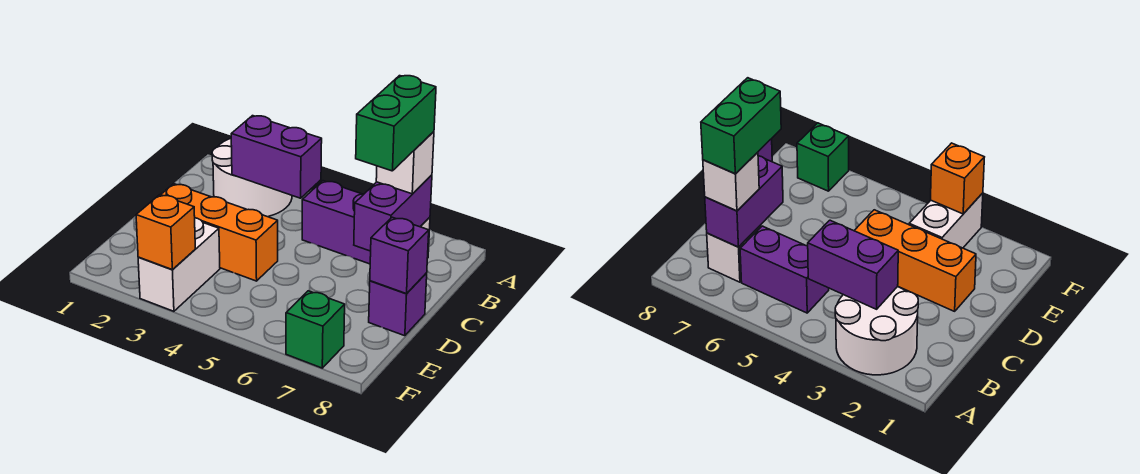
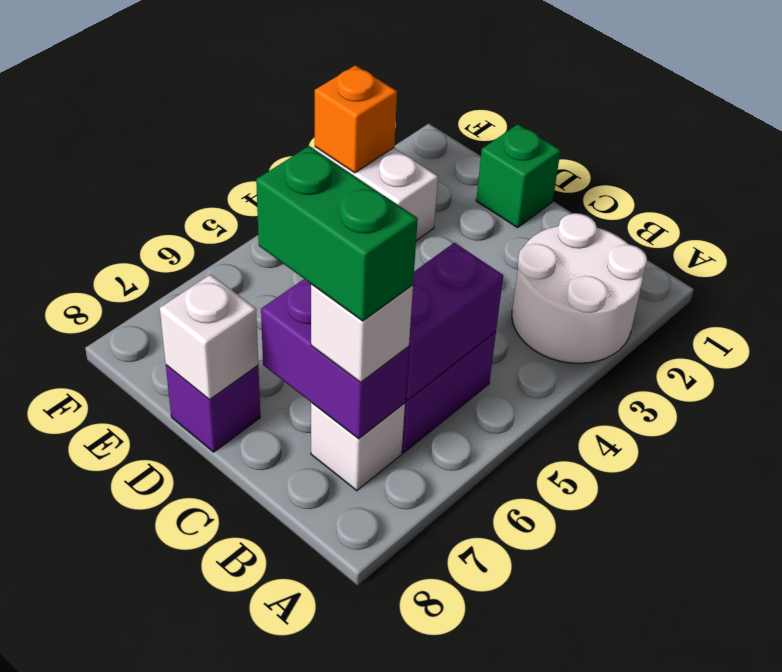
purple 1x2 brick [231,116,322,198] -> purple 1x2 brick moved to [405,243,503,400]
orange 1x3 brick [161,184,278,281] -> none
purple 1x1 brick [370,217,429,294] -> white 1x1 brick [160,274,258,400]
green 1x1 brick [286,291,345,368] -> green 1x1 brick moved to [476,124,561,228]

